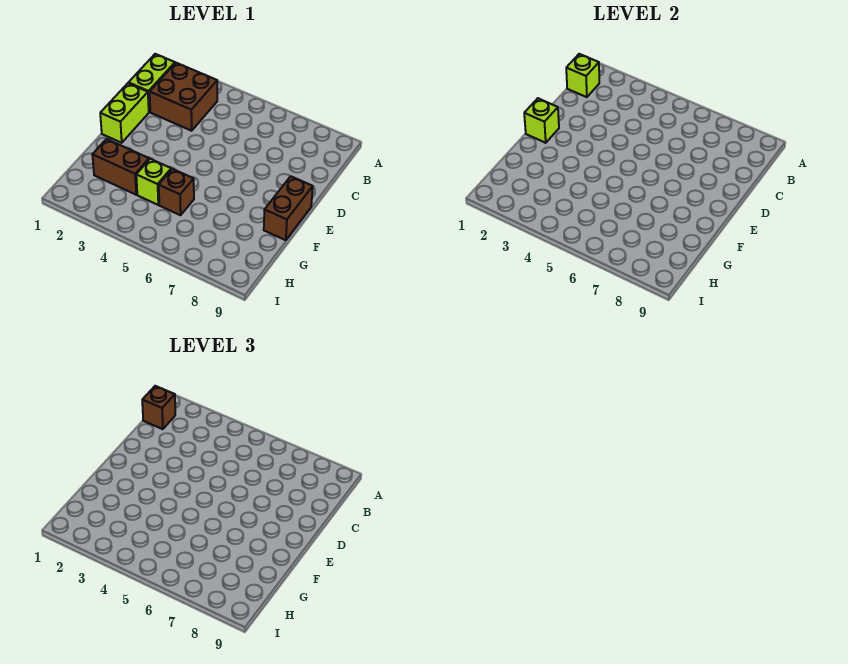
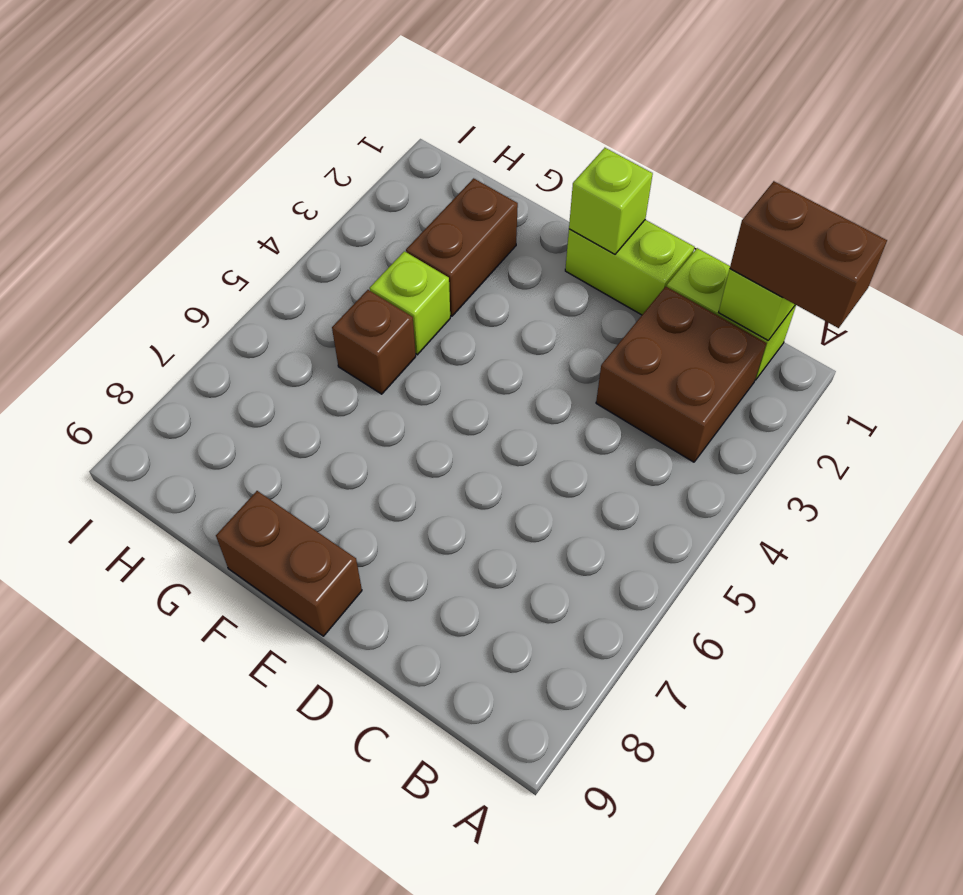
brown 1x1 brick [142,386,175,429] -> brown 1x2 brick [730,181,887,328]

